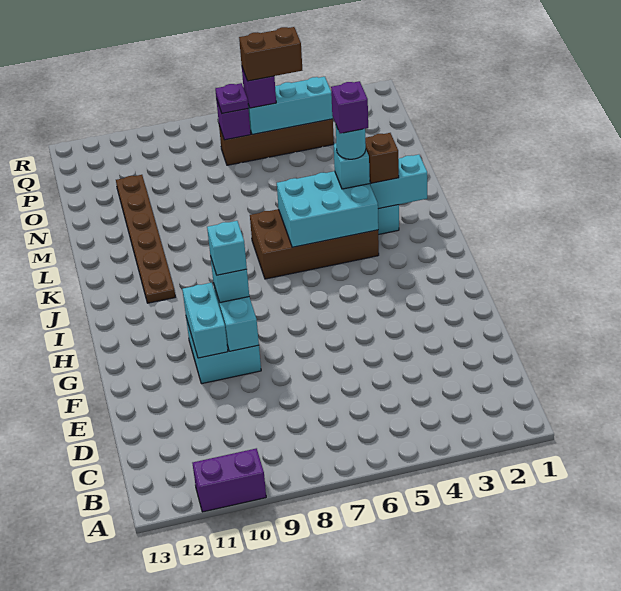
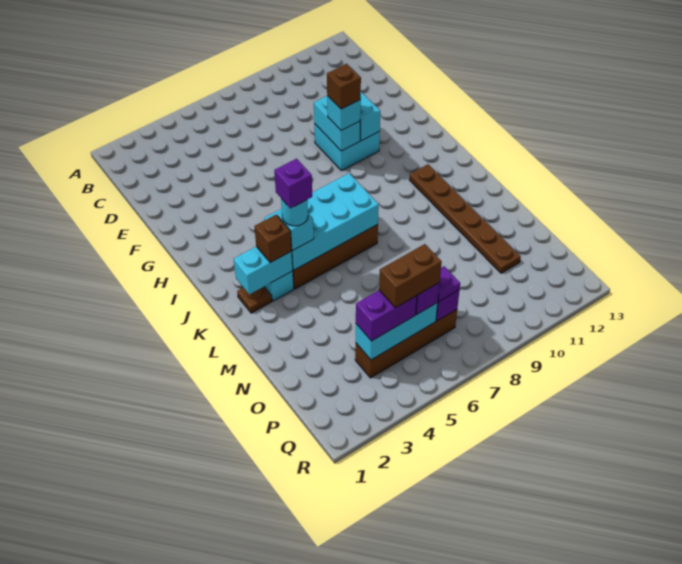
purple 1x2 brick [192,448,266,512] -> purple 1x2 brick moved to [356,290,417,341]
cyan 1x1 brick [207,221,247,275] -> brown 1x1 brick [327,64,361,109]
cyan 2x3 brick [277,171,378,247] -> cyan 2x4 brick [264,173,379,270]
none -> brown 1x1 plate [237,287,272,313]

